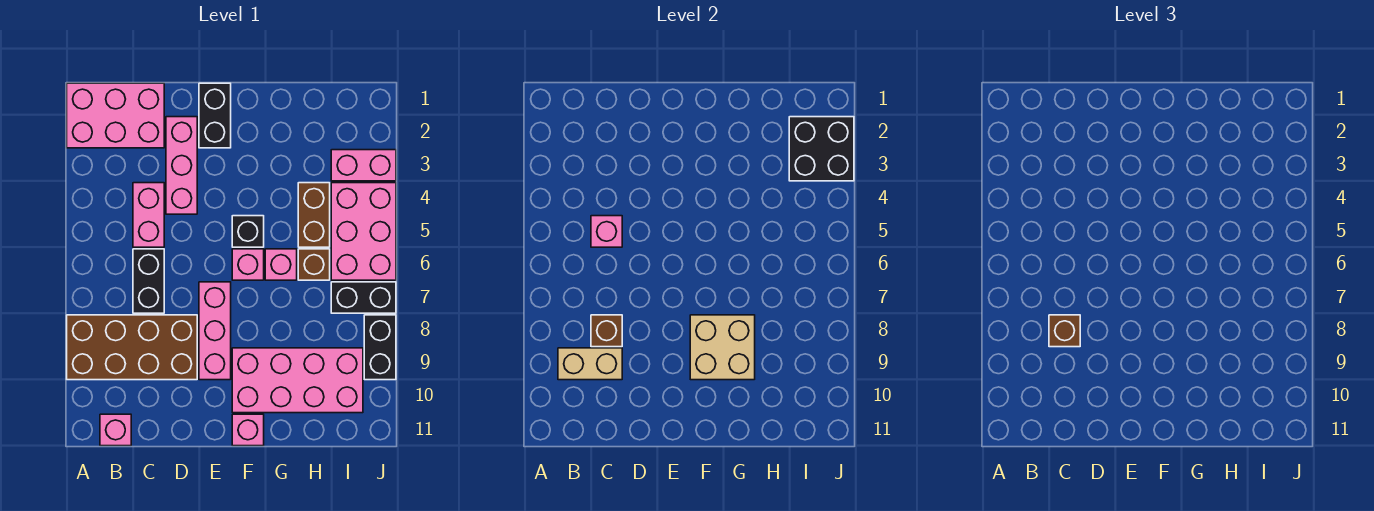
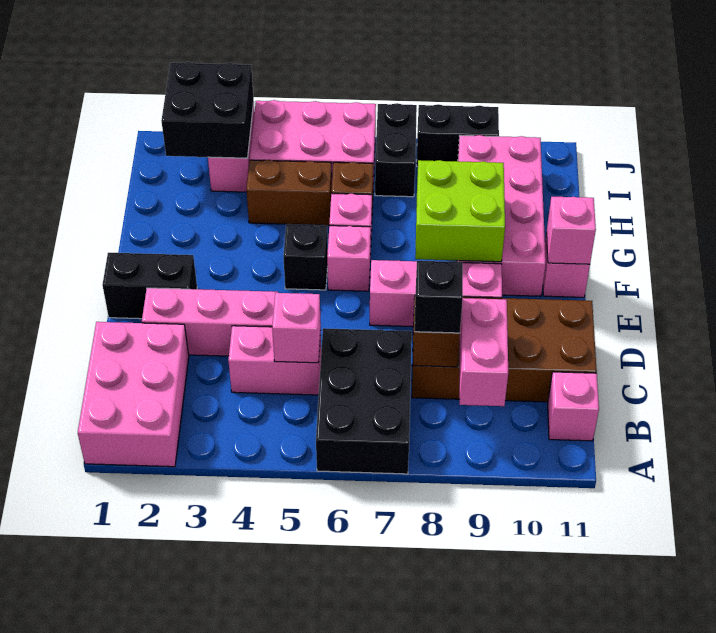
brown 2x4 brick [67,315,197,380] -> brown 2x4 brick turned to [412,297,597,402]
tan 1x2 brick [558,348,622,380] -> pink 1x2 brick [460,298,508,406]
black 1x2 brick [133,249,164,313] -> black 2x3 brick [316,328,412,474]
brown 1x1 brick [1049,315,1080,347] -> black 1x1 brick [415,261,463,333]
tan 2x2 brick [690,315,755,380] -> lime 2x2 brick [415,160,505,262]
none -> pink 1x1 brick [547,197,596,264]

